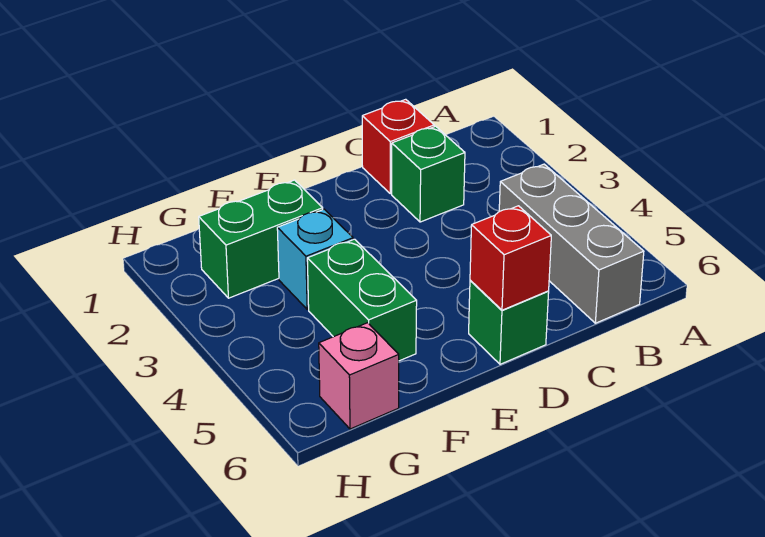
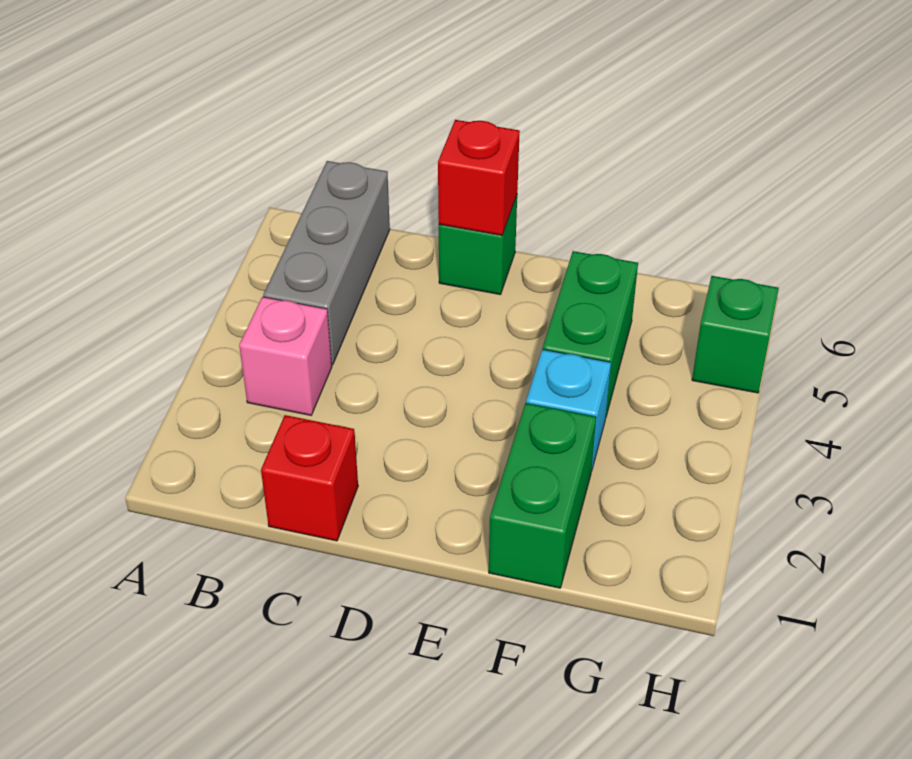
green 1x1 brick [392,126,465,222] -> green 1x1 brick moved to [692,276,779,393]
green 1x2 brick [199,180,323,298] -> green 1x2 brick turned to [489,403,596,588]
pink 1x1 brick [319,323,399,429] -> pink 1x1 brick moved to [239,297,332,415]

